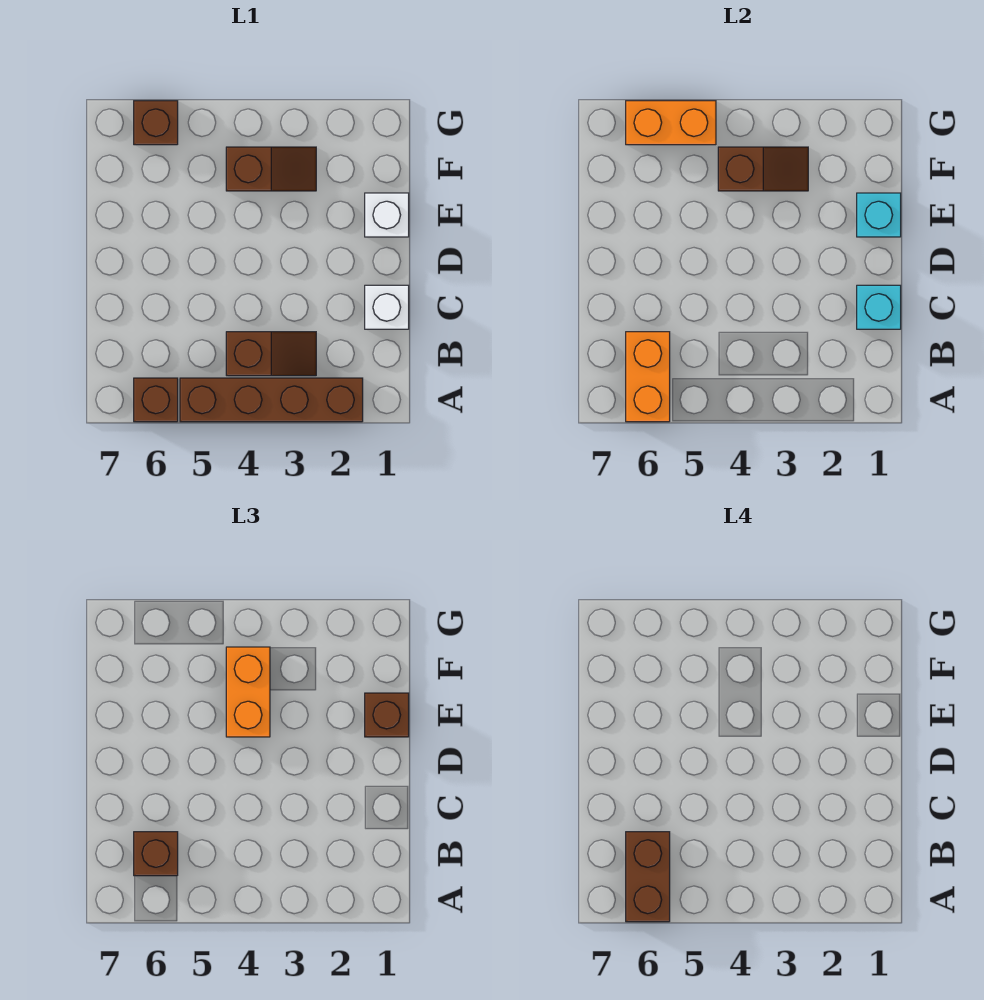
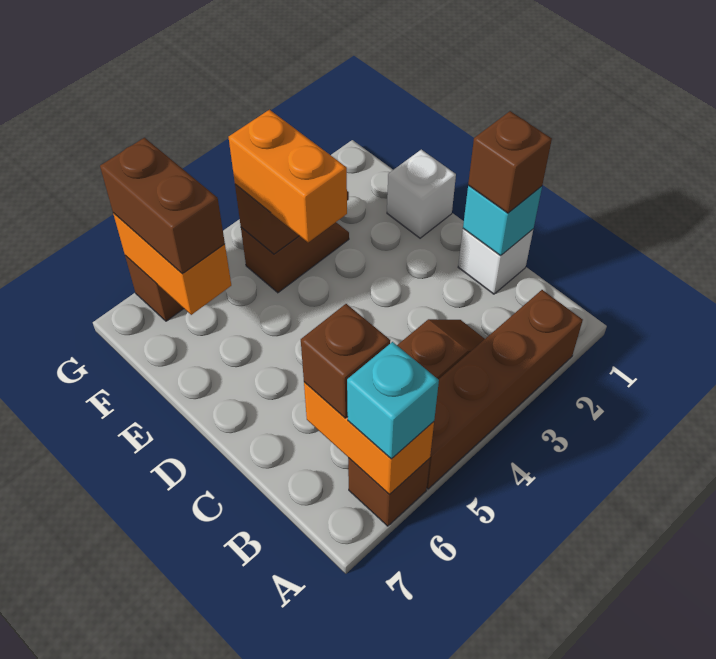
brown 1x2 brick [626,832,670,922] -> brown 1x2 brick moved to [100,138,225,274]
cyan 1x1 brick [857,193,901,237] -> cyan 1x1 brick moved to [347,342,439,459]
brown 1x1 brick [365,693,409,737] -> brown 1x1 brick moved to [468,111,552,213]
orange 1x2 brick [626,101,716,145] -> orange 1x2 brick turned to [113,213,231,315]

